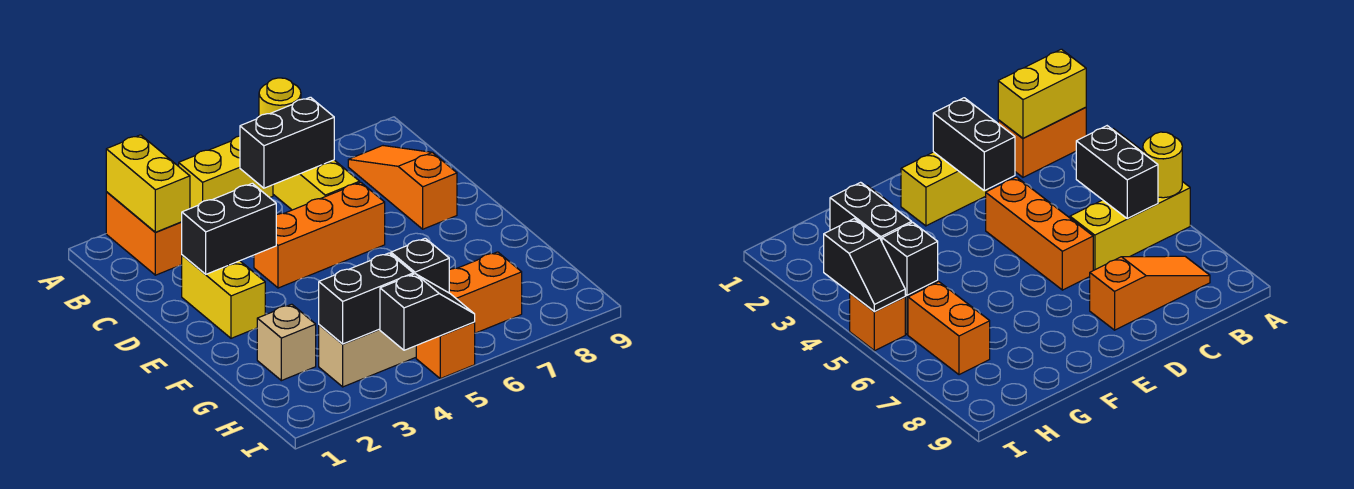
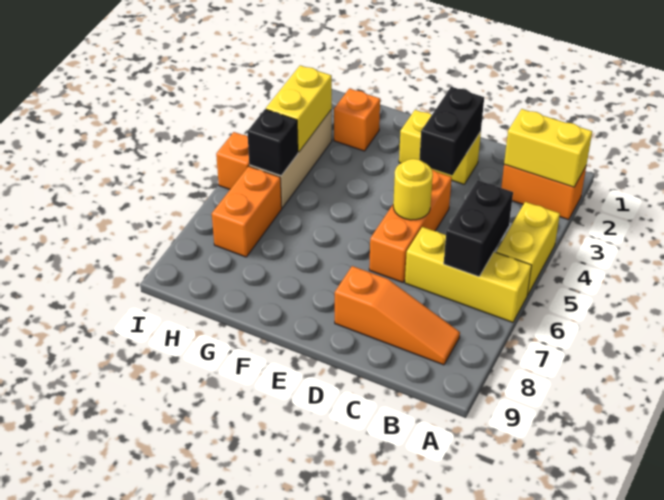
yellow 1x1 round brick [259,78,301,116] -> yellow 1x1 round brick moved to [393,159,433,220]
tan 1x1 brick [257,304,316,381] -> orange 1x1 brick [334,89,380,151]
black 1x2 brick [319,253,413,344] -> yellow 1x2 brick [266,65,332,152]
black 1x2 slope [380,274,475,350] -> none

